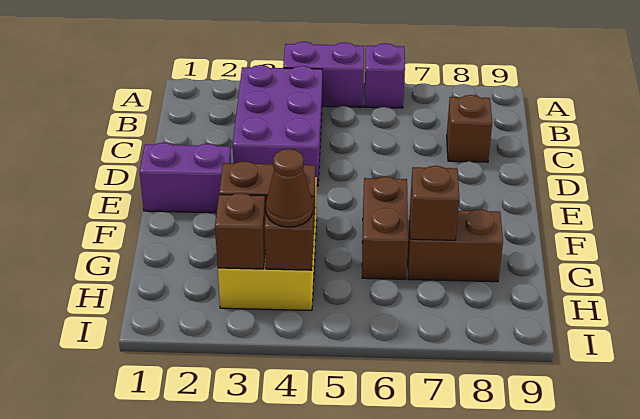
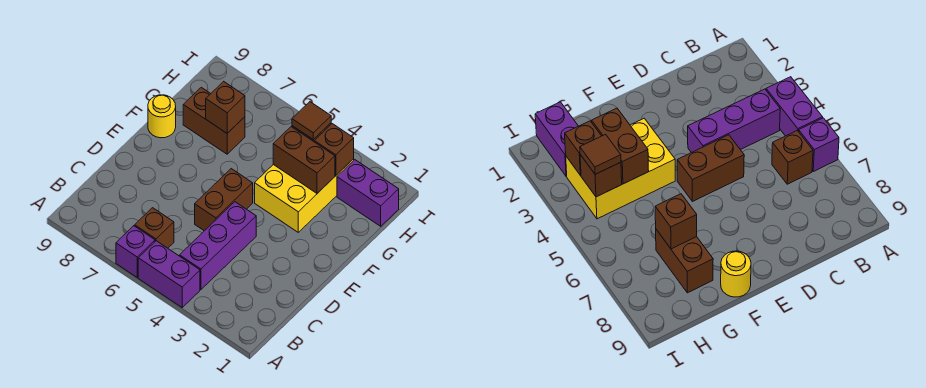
purple 2x3 brick [233,65,322,186] -> purple 1x3 brick [180,202,256,290]
brown 1x1 brick [447,95,492,162] -> brown 1x1 brick moved to [135,208,174,248]
purple 1x2 brick [140,143,231,213] -> purple 1x2 brick moved to [337,160,399,226]
brown 1x2 brick [362,177,408,279] -> brown 1x2 brick moved to [195,169,253,231]
none -> yellow 1x1 round brick [148,95,176,138]
brown 1x1 cone [266,149,313,227] -> brown 1x1 tile [292,102,331,140]

